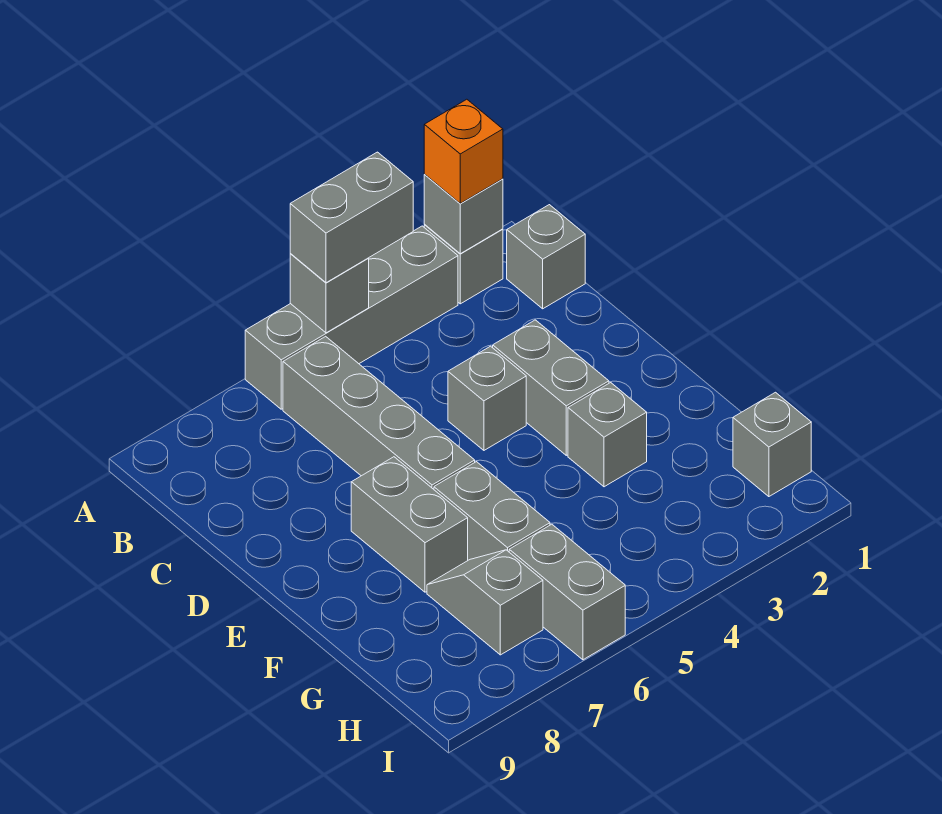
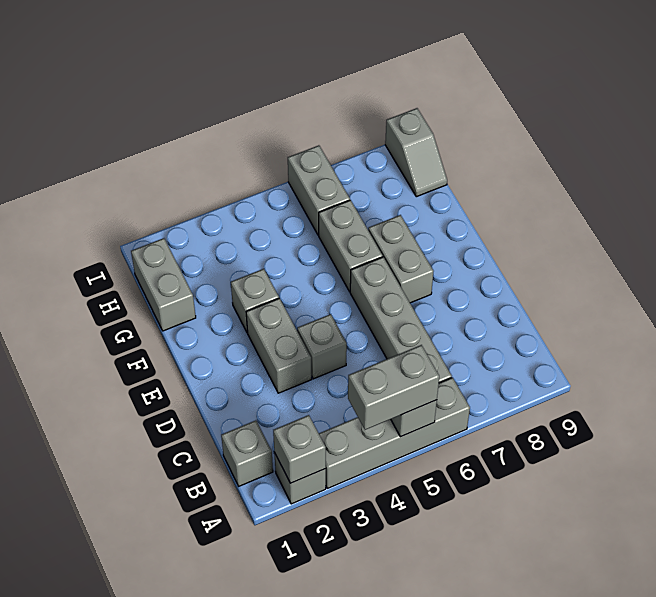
orange 1x1 brick [424,99,503,203] -> none
grey 1x2 slope [427,550,543,655] -> grey 1x2 slope moved to [385,108,447,197]
grey 1x1 brick [733,392,811,497] -> grey 1x2 brick [131,238,196,331]

